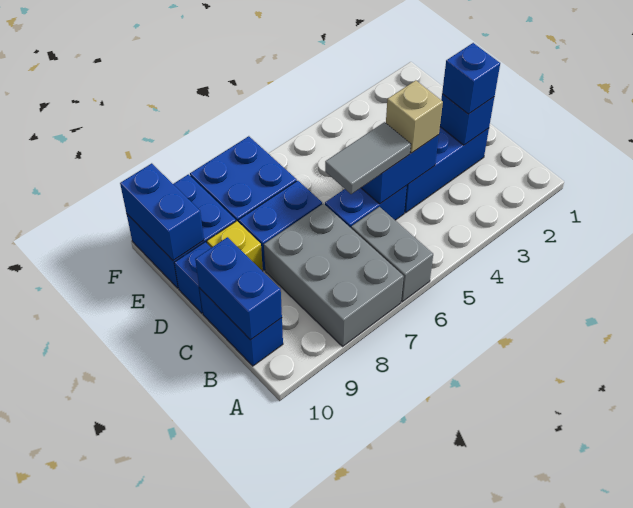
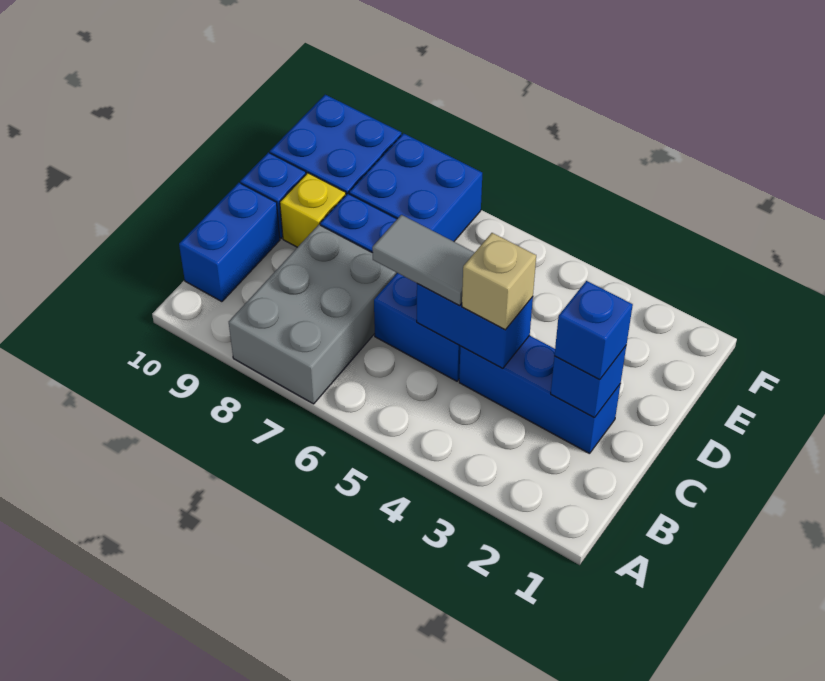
grey 1x2 brick [351,207,433,302] -> none
blue 1x2 brick [195,237,282,340] -> none
blue 1x2 brick [120,163,204,261] -> none

